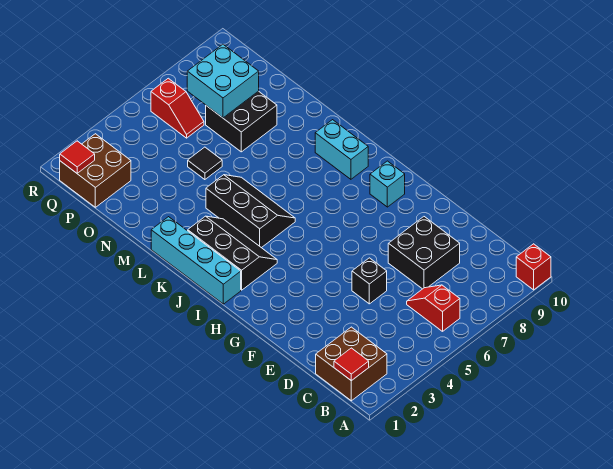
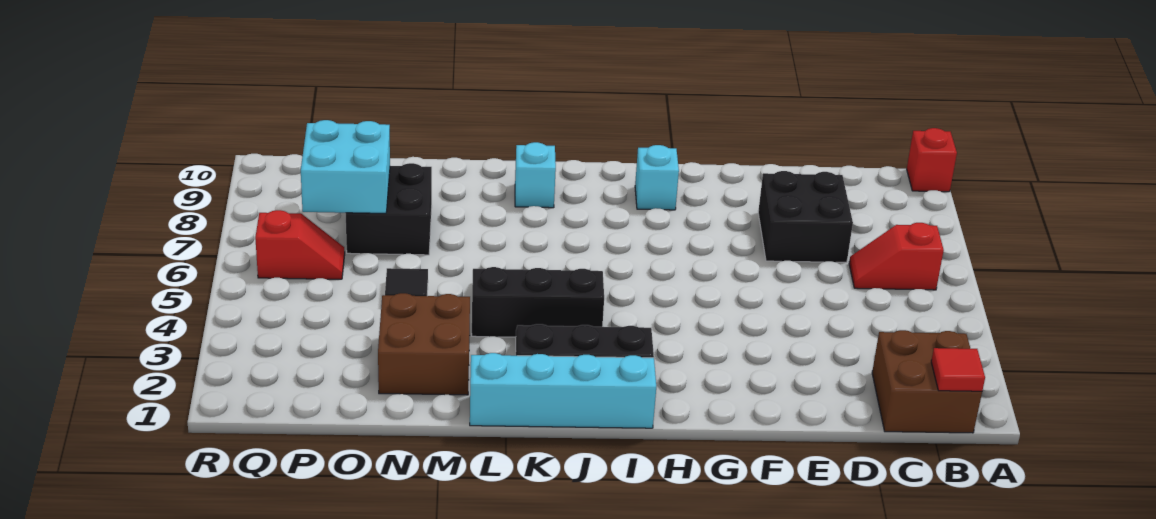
black 1x1 brick [352,258,387,304] -> none
cyan 1x2 brick [315,120,368,179] -> cyan 1x1 brick [515,142,556,208]
brown 2x2 brick [60,134,131,207] -> brown 2x2 brick moved to [378,293,470,395]
red 1x1 tile [60,141,95,173] -> none

